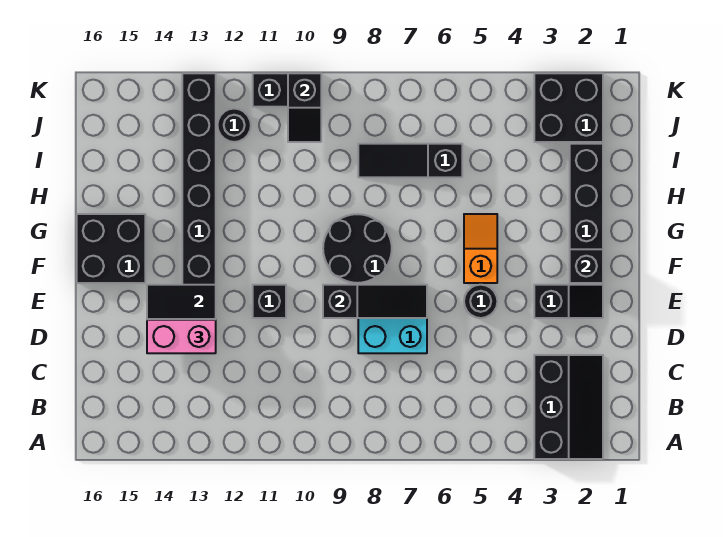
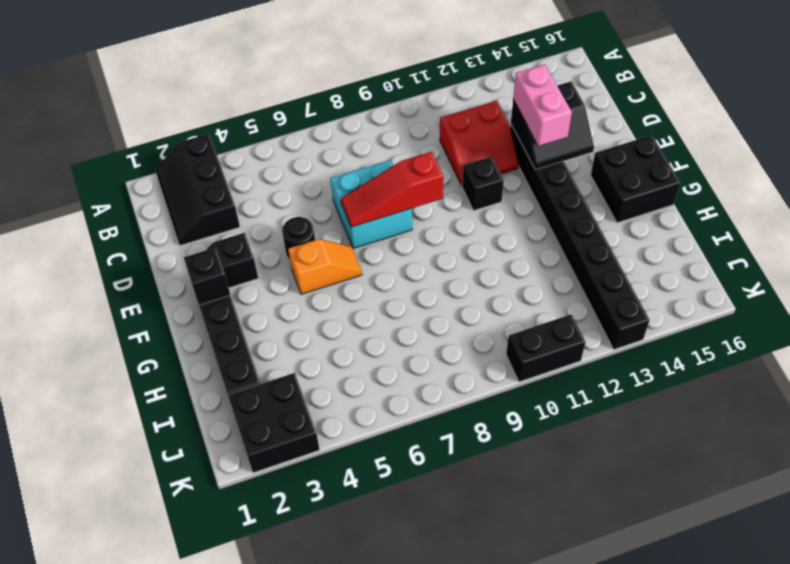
none -> red 2x2 slope [440,101,519,186]
pink 1x2 brick [147,320,216,353] -> pink 1x2 brick turned to [513,64,572,146]
black 1x3 slope [323,285,427,318] -> red 1x3 slope [341,152,444,227]
orange 1x2 slope [464,214,497,283] -> orange 1x2 slope turned to [288,239,362,294]
black 2x2 round brick [323,214,392,283] -> none
black 1x3 slope [358,144,462,177] -> none
black 1x2 slope [288,73,321,142] -> none
black 1x1 round brick [217,109,251,142] -> none

